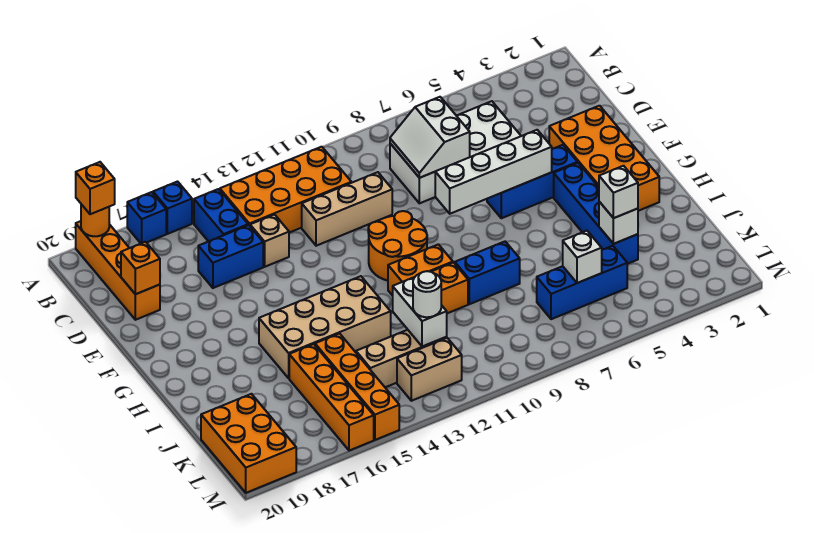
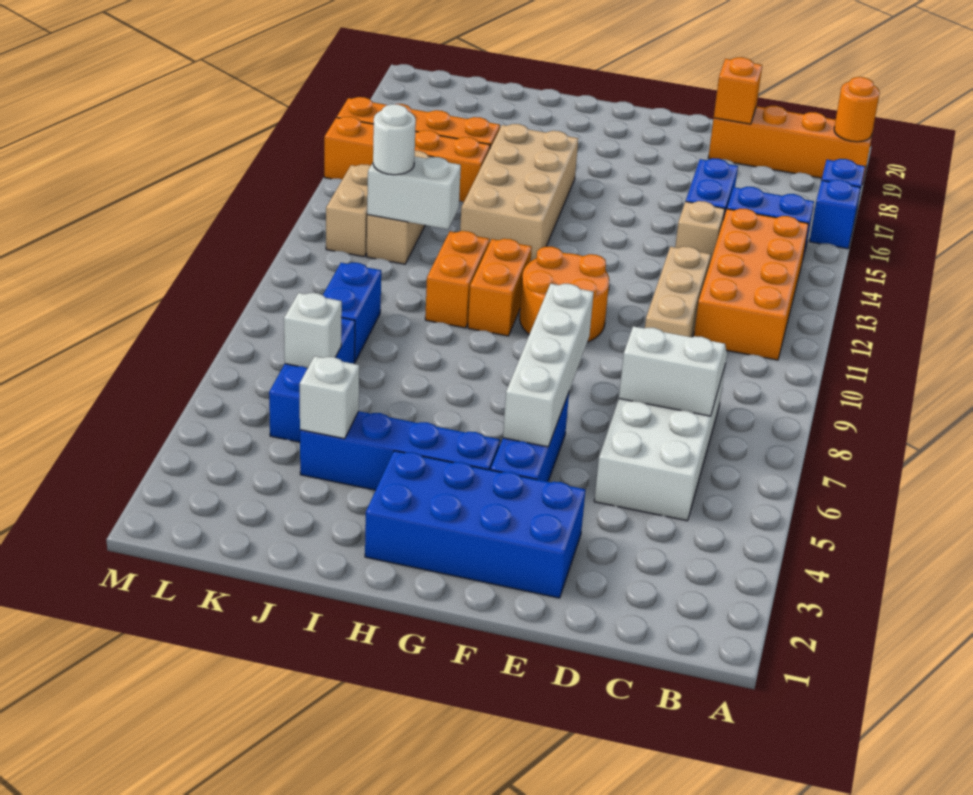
orange 1x1 brick [76,162,115,214] -> none
orange 2x4 brick [549,106,659,211] -> blue 2x4 brick [365,451,585,598]
blue 1x2 brick [455,242,520,304] -> blue 1x2 brick moved to [323,263,381,362]
white 1x1 brick [599,166,638,218] -> none
orange 2x3 brick [201,394,296,493] -> none

